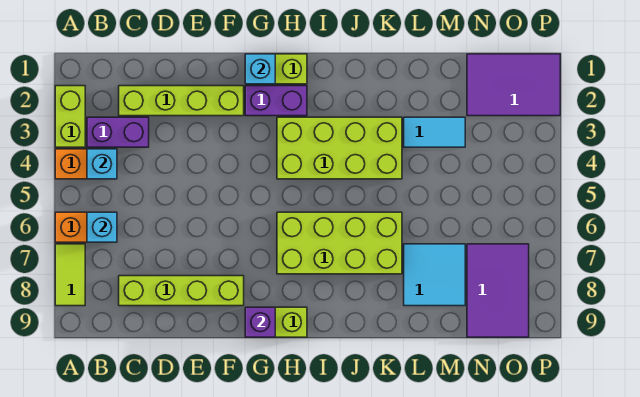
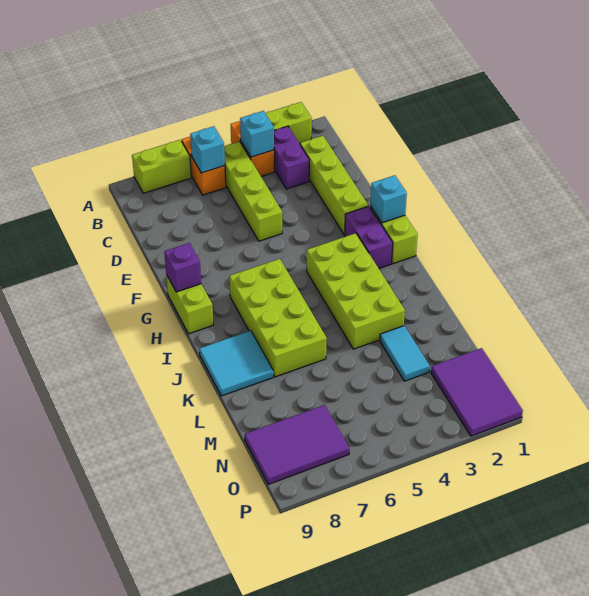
lime 1x2 tile [55,244,85,306] -> lime 1x2 brick [132,140,191,193]
lime 1x4 brick [119,276,244,306] -> lime 1x4 brick moved to [224,141,282,241]
cyan 2x2 tile [404,244,465,306] -> cyan 2x2 tile moved to [199,331,273,396]

